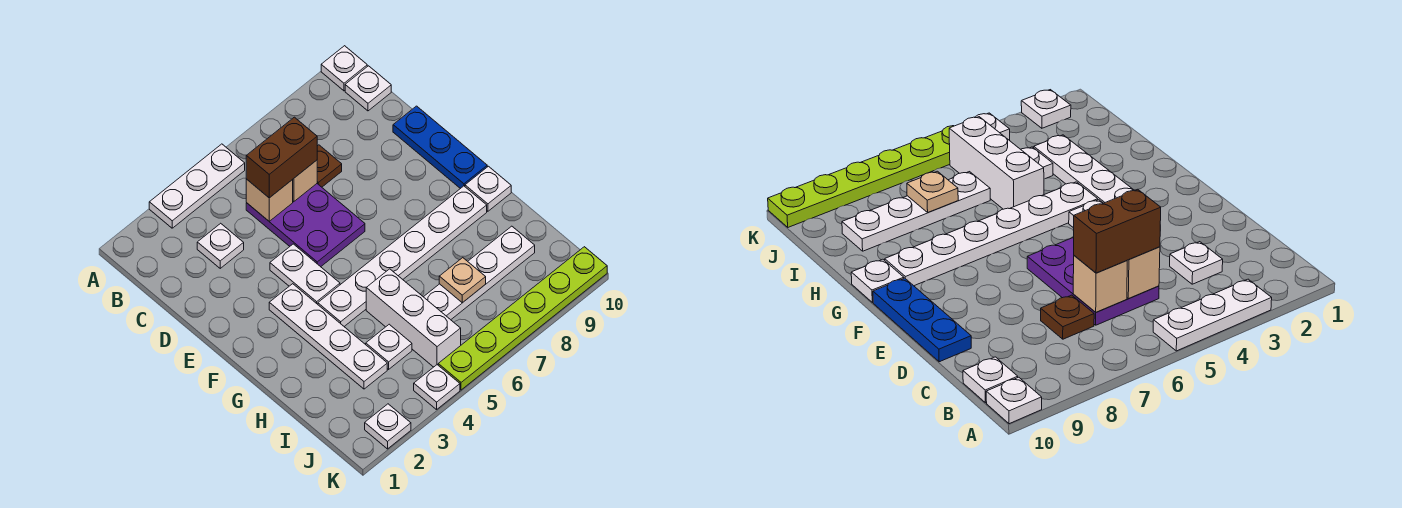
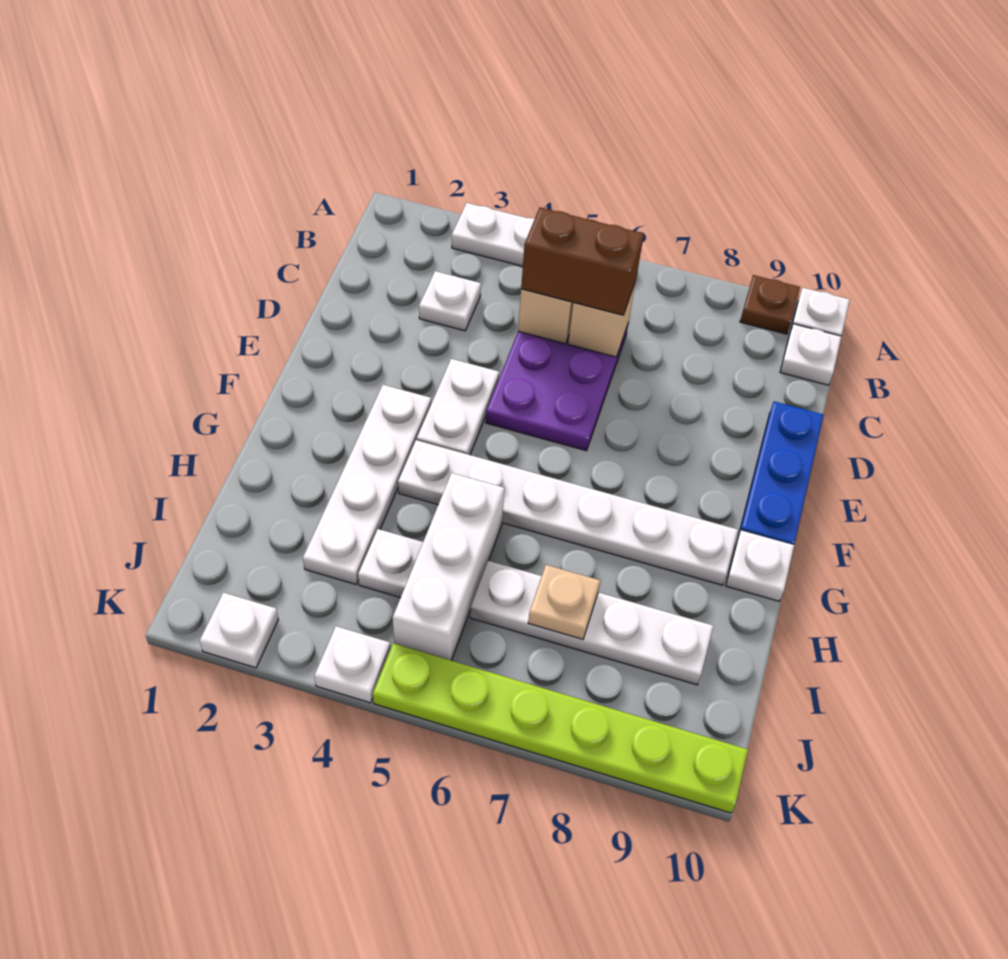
brown 1x1 plate [317,145,342,187] -> brown 1x1 plate moved to [740,275,800,334]

